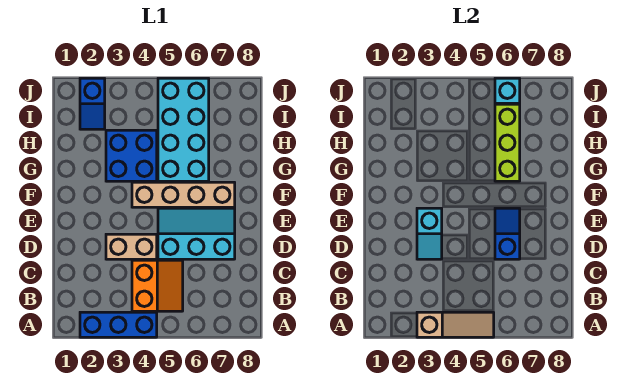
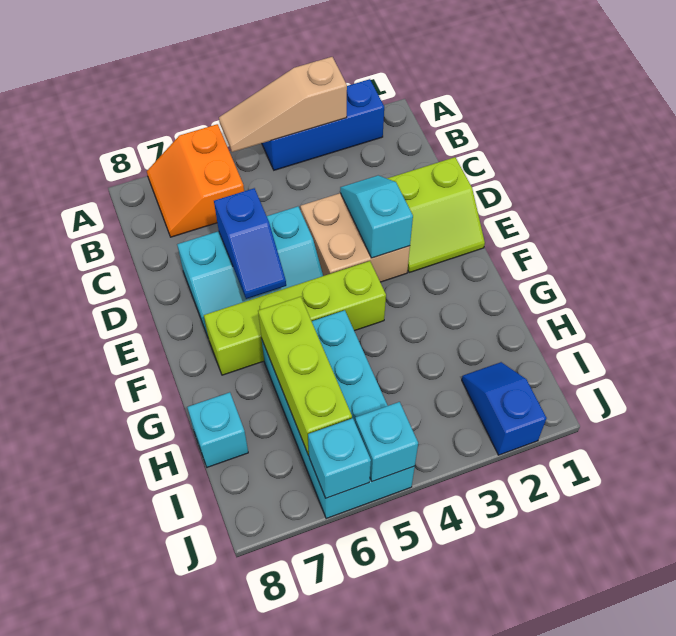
orange 2x2 slope [132,260,183,311] -> orange 2x2 slope moved to [147,124,244,237]
none -> lime 2x2 slope [387,157,485,273]
tan 1x2 brick [106,234,157,259] -> tan 2x2 brick [300,193,410,282]
tan 1x4 brick [132,182,235,207] -> lime 1x4 brick [204,261,386,375]
blue 2x2 brick [106,130,157,181] -> none
none -> cyan 1x1 brick [187,392,248,467]
none -> cyan 1x1 brick [355,402,418,481]

